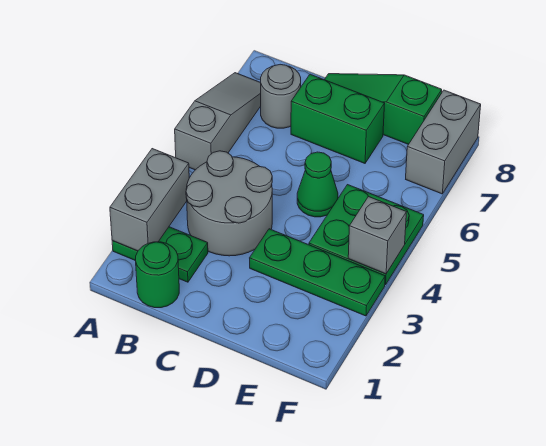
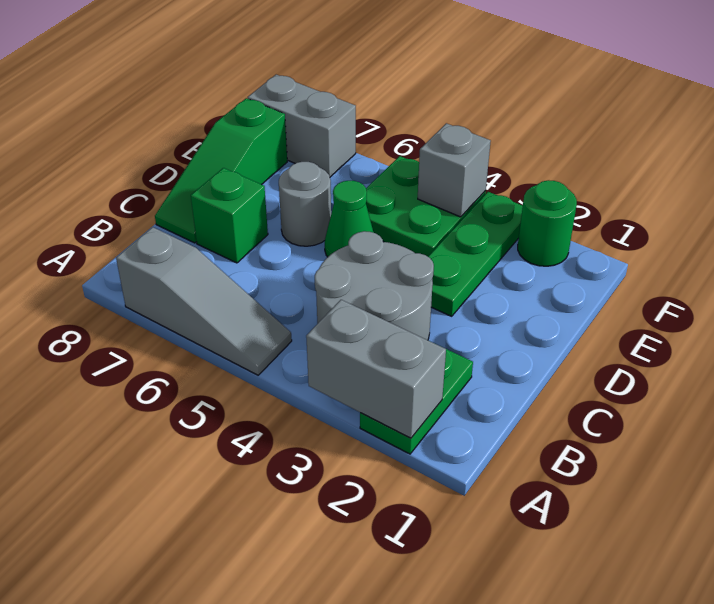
grey 1x3 slope [175,73,261,170] -> grey 1x3 slope turned to [116,227,292,375]
green 1x1 round brick [136,242,179,308] -> green 1x1 round brick moved to [518,180,577,266]
grey 1x1 round brick [261,64,301,128] -> grey 1x1 round brick moved to [279,162,331,246]
green 1x2 brick [291,74,385,163] -> green 1x1 brick [191,168,268,263]

